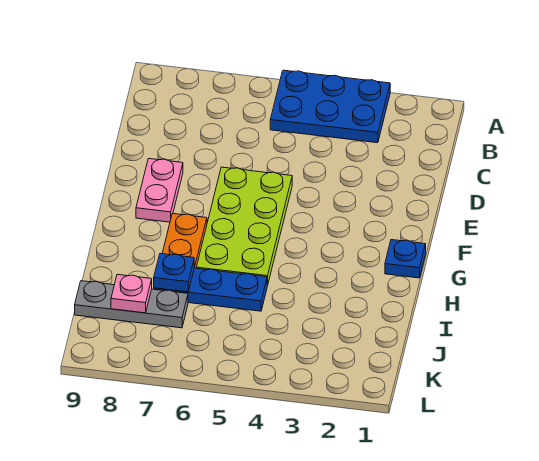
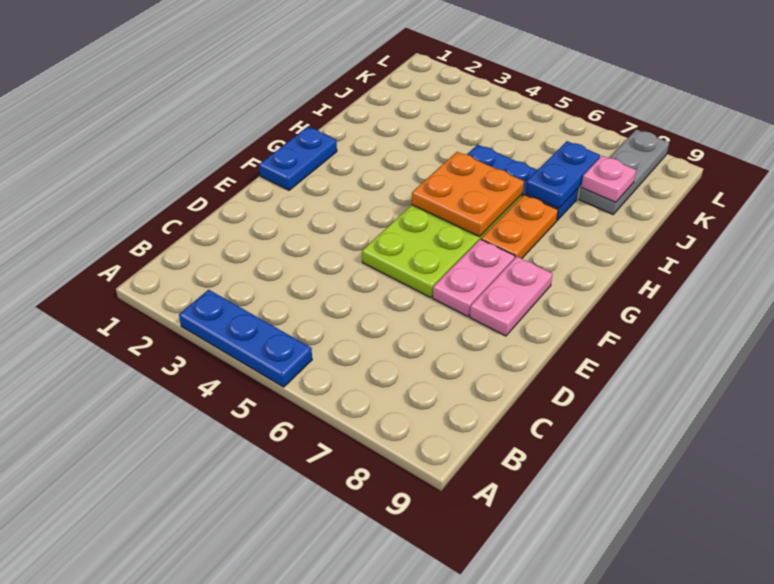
blue 2x3 plate [270,70,390,143] -> blue 1x3 plate [179,290,312,387]
none -> pink 1x2 plate [433,239,515,316]
blue 1x1 plate [385,240,426,278] -> blue 1x2 plate [259,127,337,190]
none -> orange 2x2 plate [412,152,524,237]
blue 1x1 plate [154,254,194,292] -> blue 1x2 plate [525,141,600,208]
grey 1x3 plate [75,281,188,328] -> grey 1x3 plate turned to [579,129,669,214]

